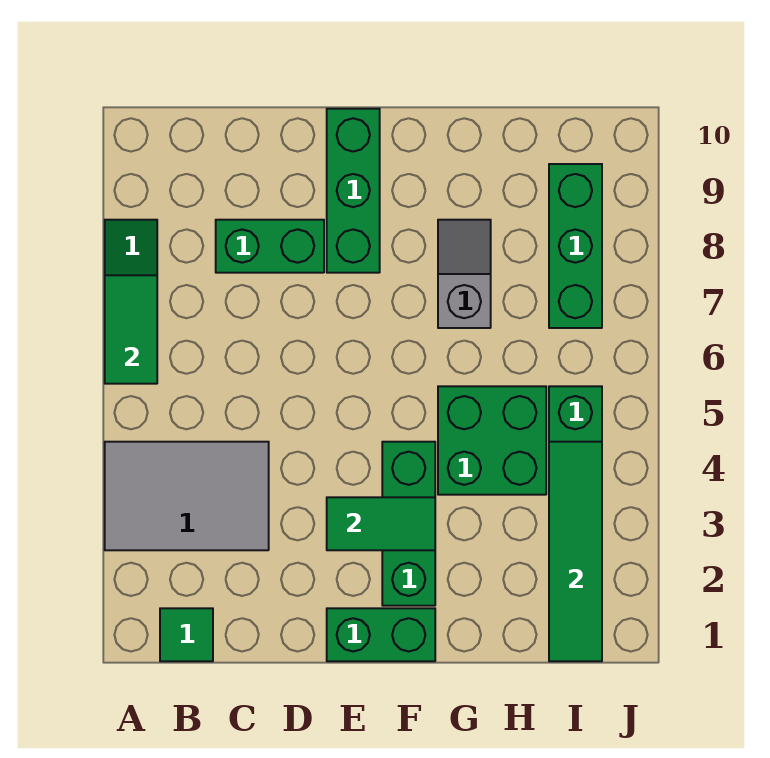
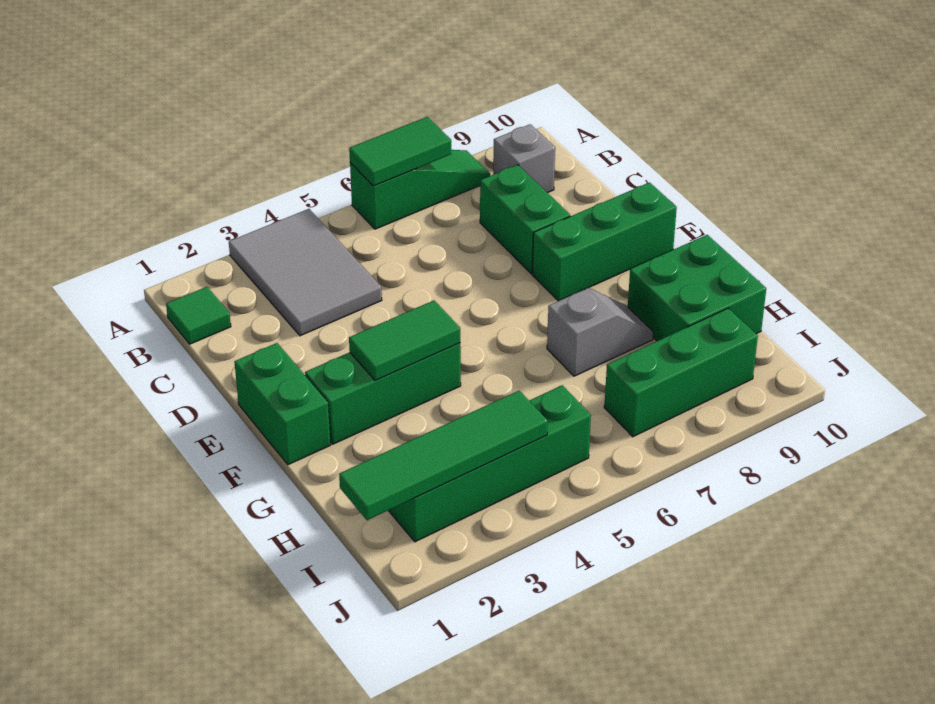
none -> grey 1x1 brick [493,124,555,193]
green 1x2 tile [327,497,435,550] -> green 1x2 tile turned to [349,300,460,380]
green 2x2 brick [438,386,546,495] -> green 2x2 brick moved to [628,235,766,341]

